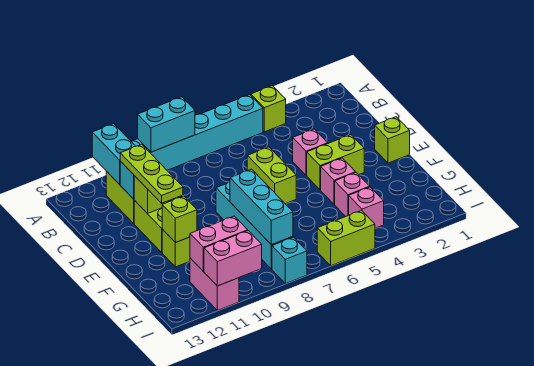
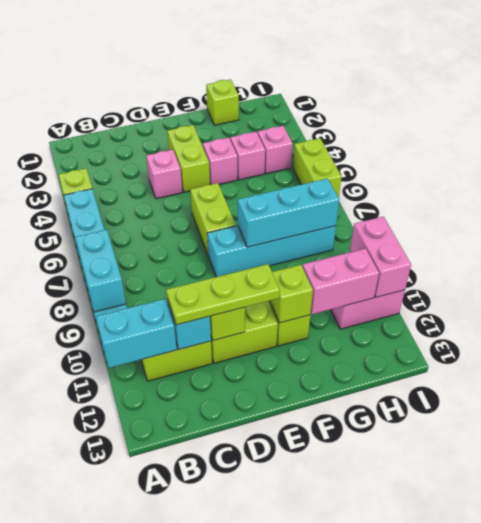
lime 1x2 brick [247,147,296,204] -> lime 1x2 brick turned to [190,183,236,254]
lime 1x1 brick [375,117,410,163] -> lime 1x1 brick moved to [206,79,239,125]
pink 1x2 brick [190,216,248,271] -> pink 1x2 brick turned to [303,248,379,314]
cyan 1x1 brick [272,237,307,284] -> none

